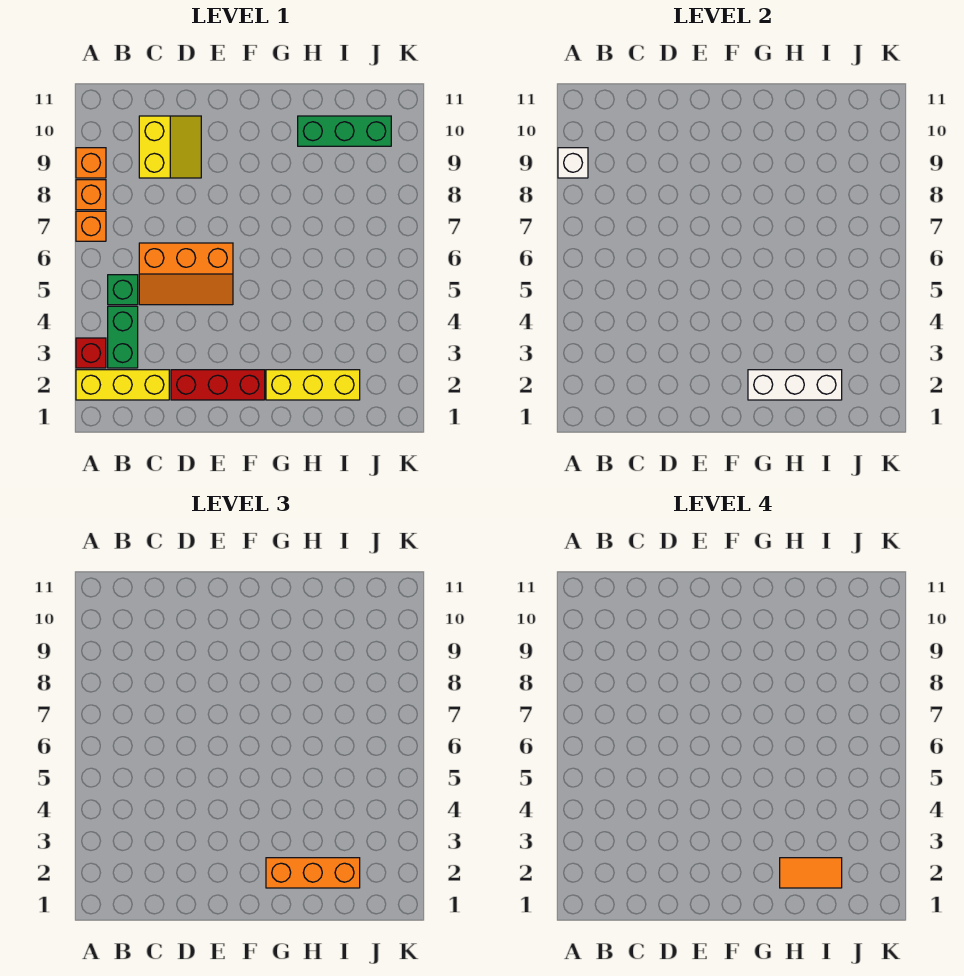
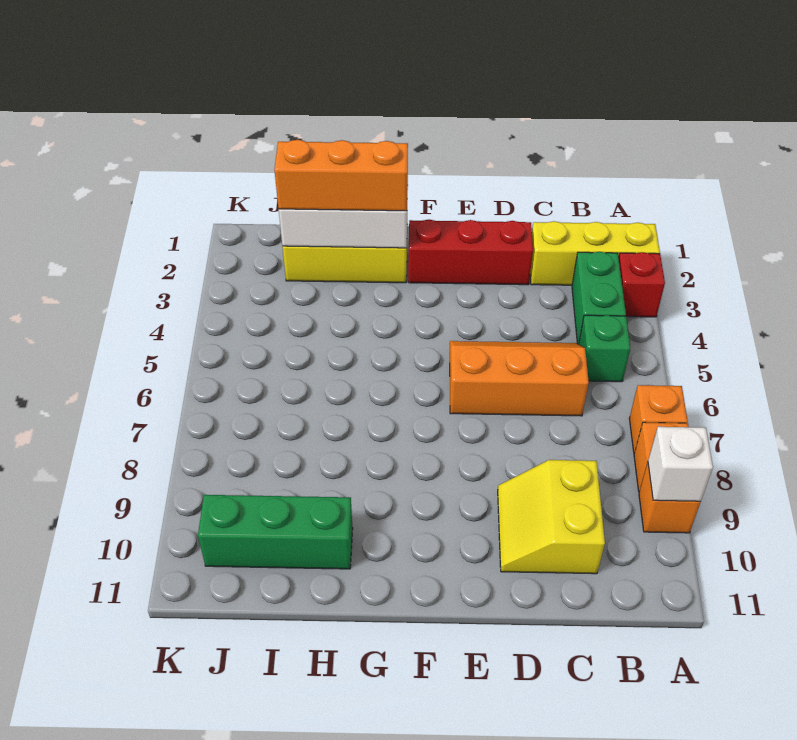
orange 1x2 tile [780,858,842,888] -> none

